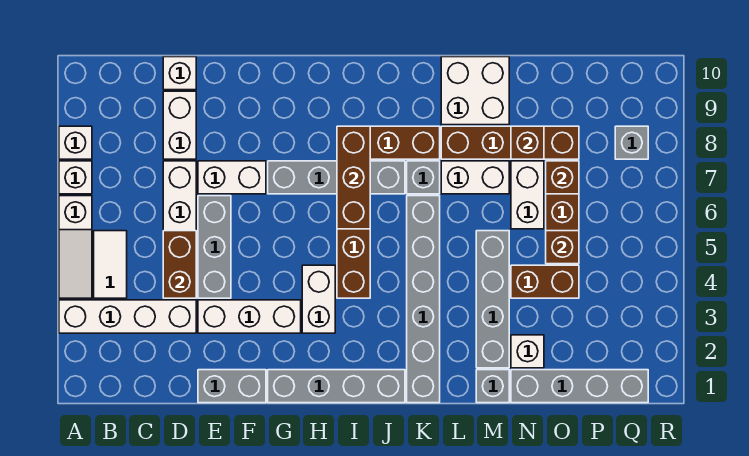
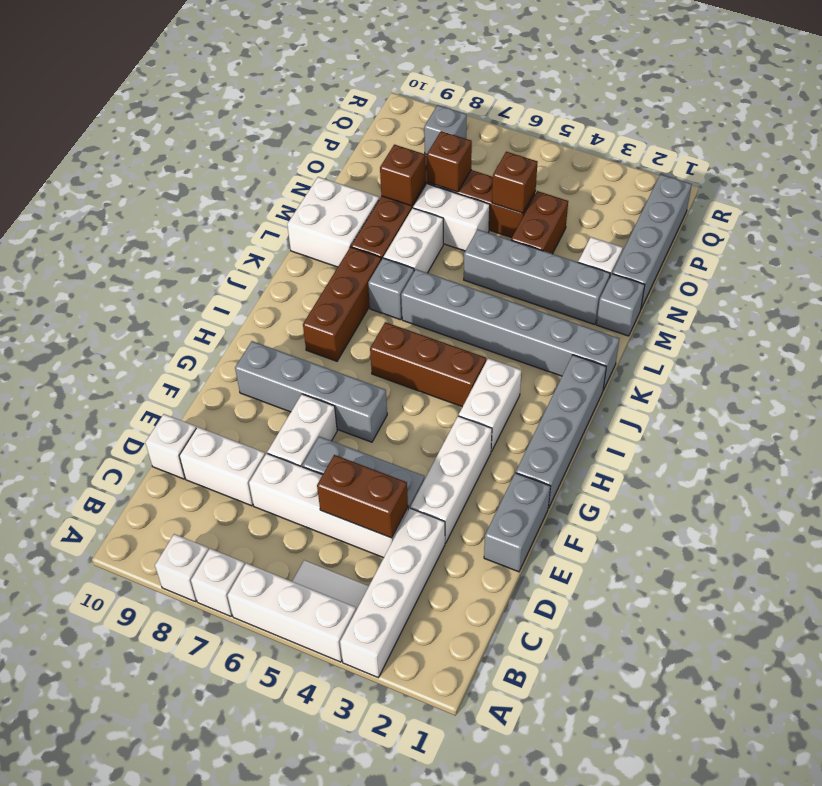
white 1x3 slope [59,196,92,298] -> white 1x3 brick [228,563,356,662]
grey 1x4 brick [268,161,405,194] -> grey 1x4 brick turned to [235,341,387,442]
white 1x2 brick [302,265,335,333] -> white 1x2 brick turned to [459,358,521,452]
brown 1x3 brick [337,126,370,229] -> none

